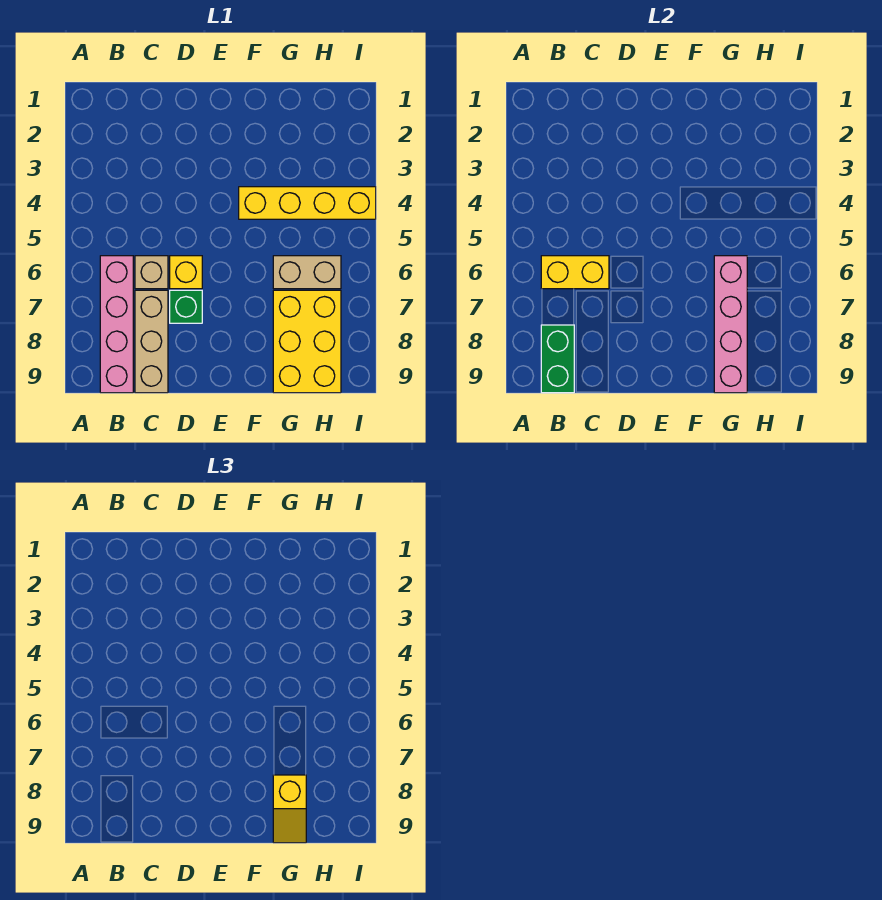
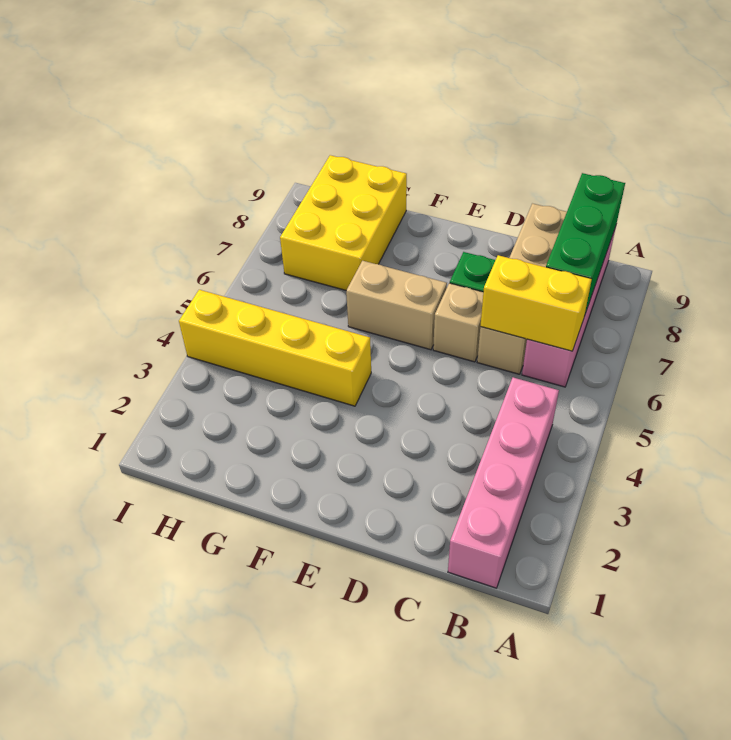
green 1x2 brick [541,325,574,393] -> green 1x3 brick [546,173,625,313]
yellow 1x1 brick [170,256,202,289] -> tan 1x1 brick [433,283,483,362]
tan 1x2 brick [273,256,341,289] -> tan 1x2 brick moved to [346,261,447,350]
pink 1x4 brick [714,256,747,393] -> pink 1x4 brick moved to [448,377,559,588]
yellow 1x2 slope [273,775,306,843] -> none

